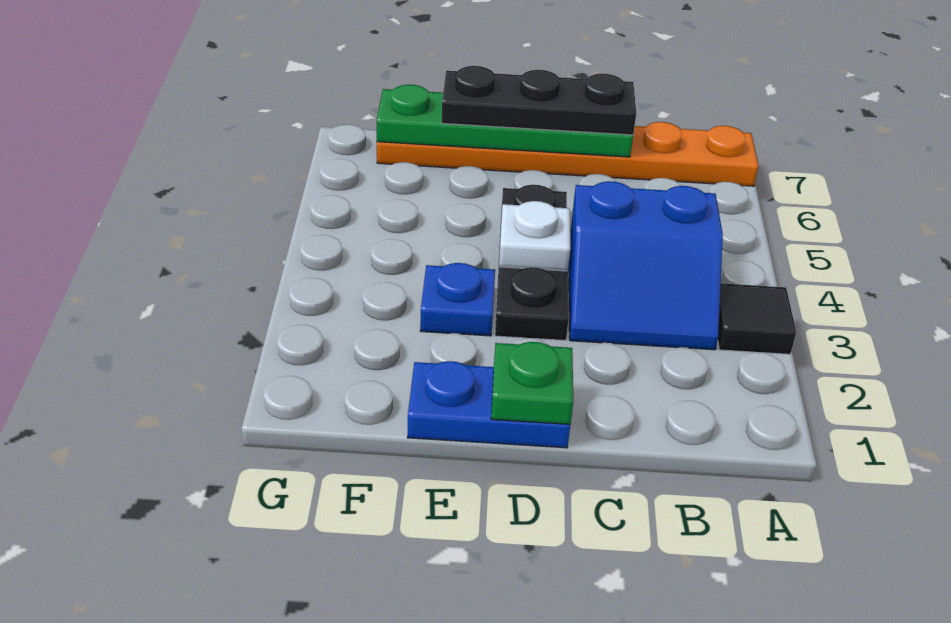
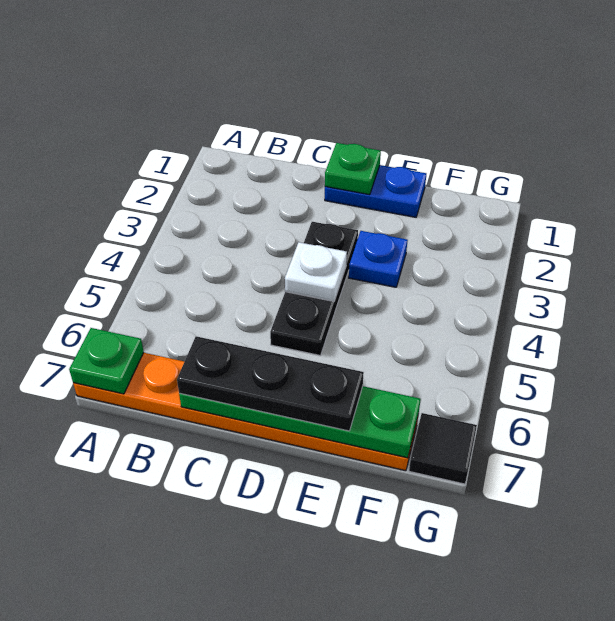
black 1x1 tile [718,283,796,354] -> black 1x1 tile moved to [409,413,477,484]
none -> green 1x1 plate [69,328,144,394]
blue 2x2 slope [568,181,723,350] -> none

